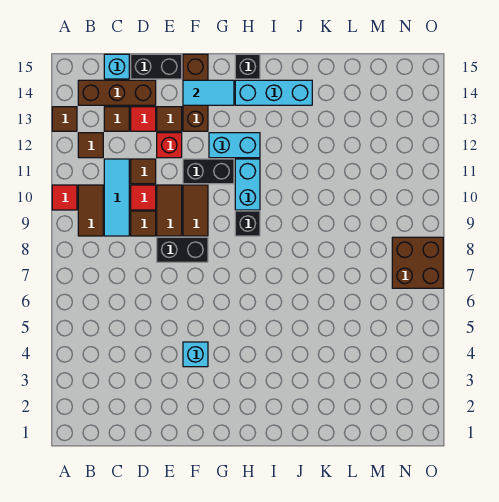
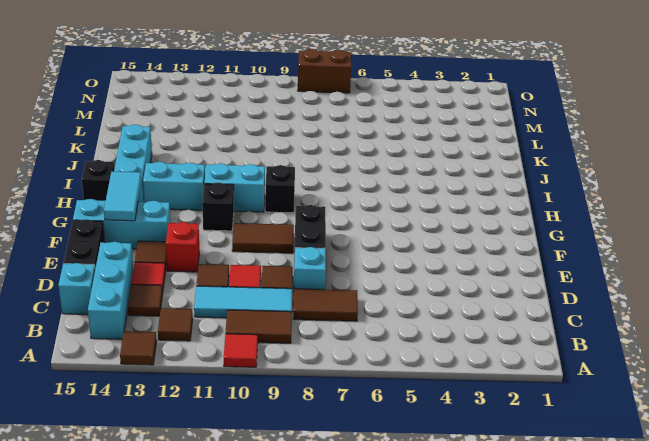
brown 1x3 brick [78,80,156,105] -> cyan 1x3 brick [88,242,133,339]
brown 1x2 tile [157,185,182,236] -> brown 1x2 tile moved to [293,289,358,321]
cyan 1x1 brick [183,342,208,367] -> cyan 1x1 brick moved to [294,247,326,289]
black 1x2 brick [183,159,234,184] -> black 1x1 brick [202,183,234,231]
brown 1x3 brick [183,54,208,131] -> cyan 1x3 brick [73,199,171,249]
cyan 1x2 brick [209,133,260,158] -> cyan 1x2 brick turned to [143,162,205,210]
brown 2x2 brick [392,237,443,288] -> brown 1x2 brick [298,49,351,93]

